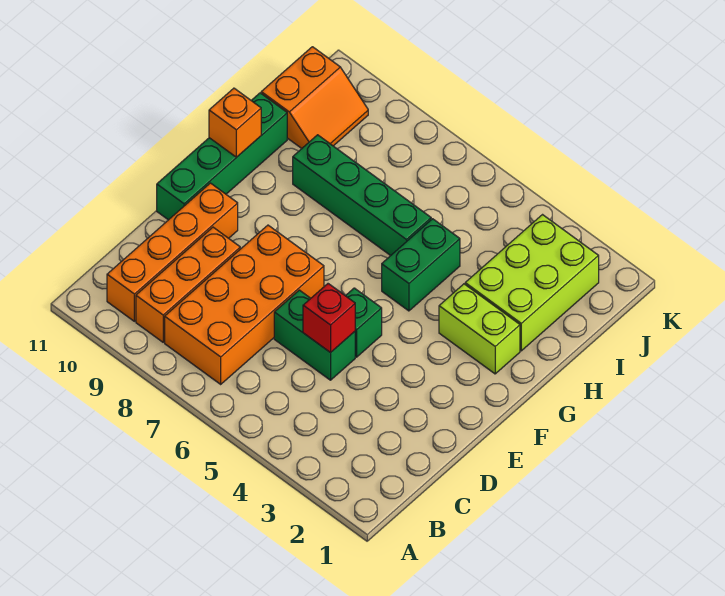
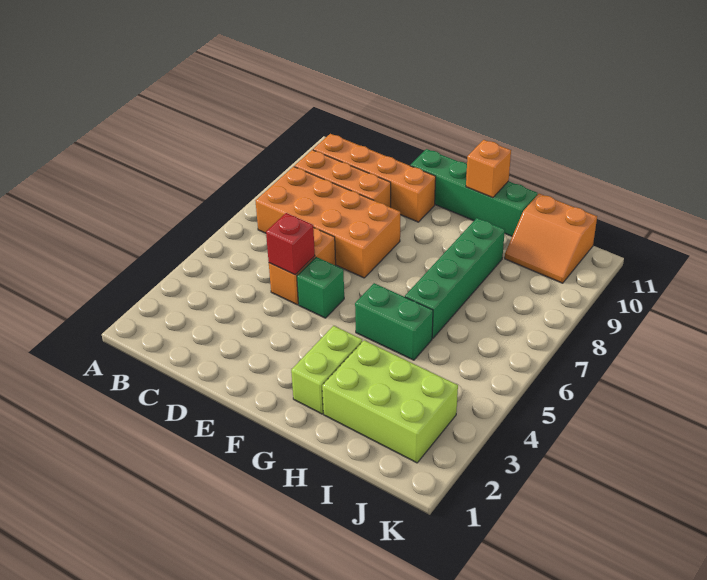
green 1x2 brick [274,290,355,380] -> orange 1x2 brick [269,227,336,305]

